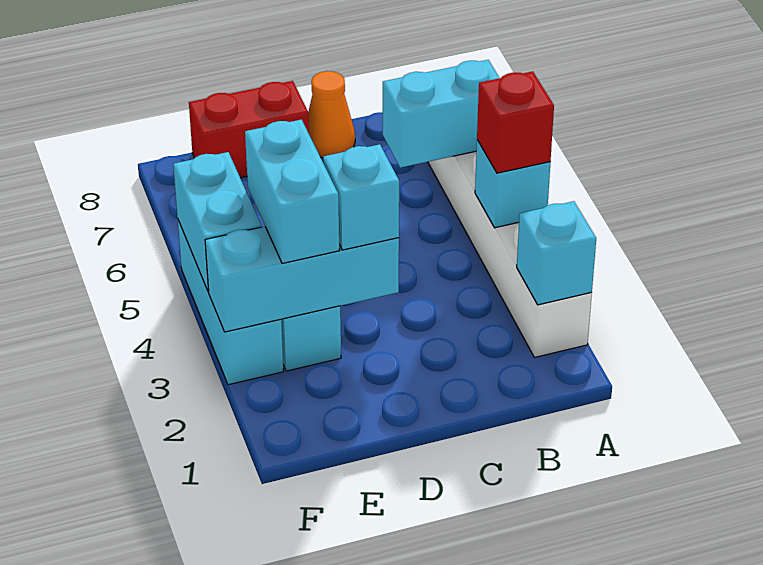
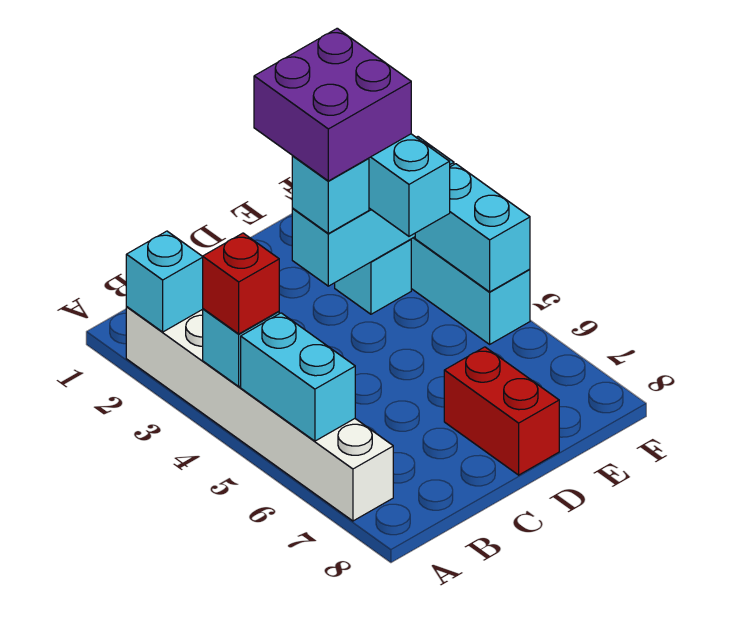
cyan 1x2 brick [383,60,499,168] -> cyan 1x2 brick turned to [241,313,355,441]
orange 1x1 cone [308,71,355,158] -> none
none -> purple 2x2 brick [254,28,411,181]
red 1x2 brick [189,81,309,178] -> red 1x2 brick turned to [444,347,559,475]

